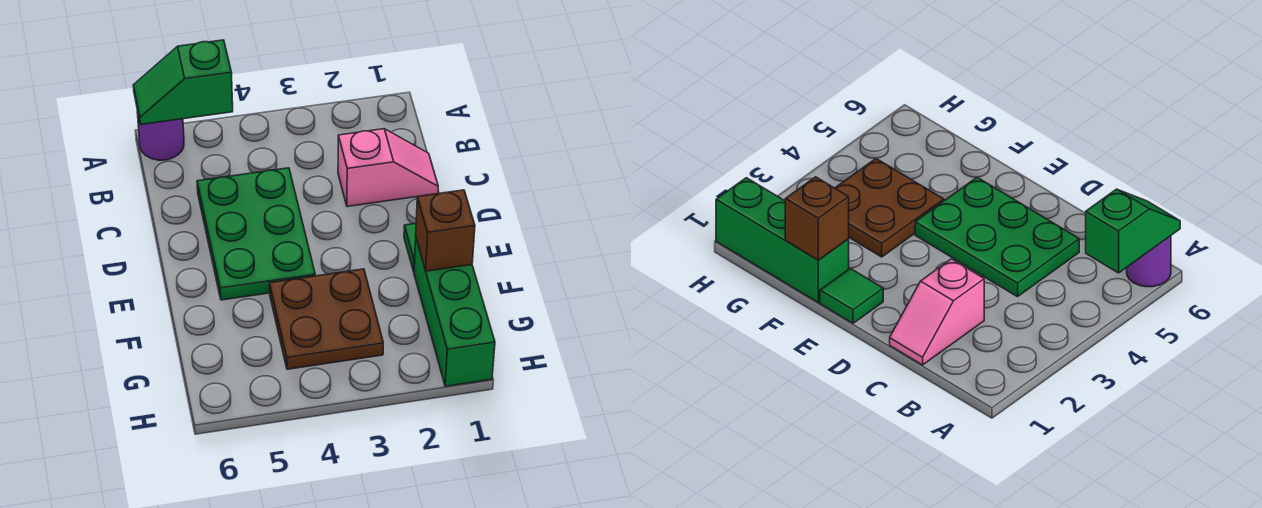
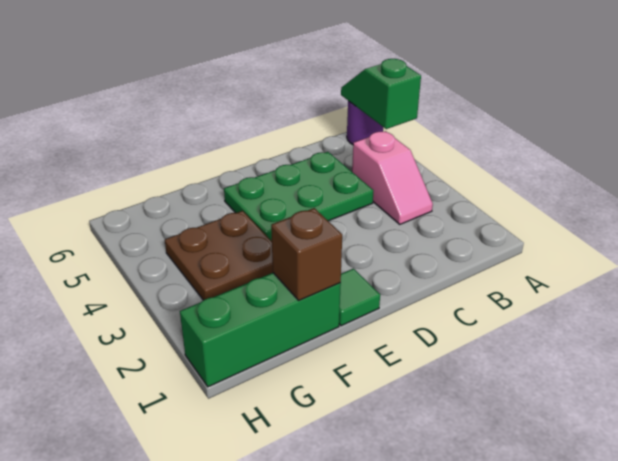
pink 1x2 slope [338,129,438,207] -> pink 1x2 slope moved to [352,131,433,224]

